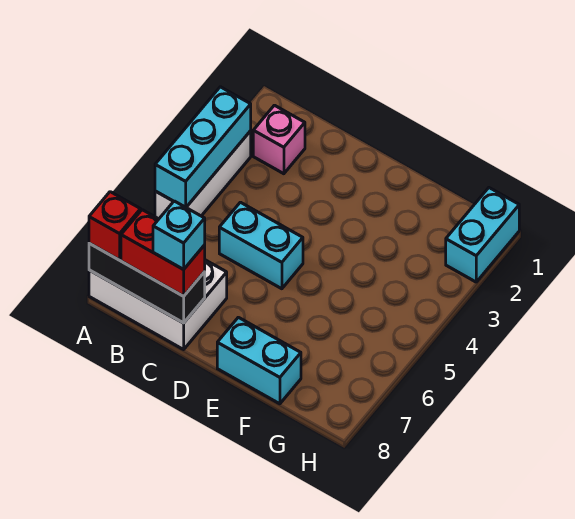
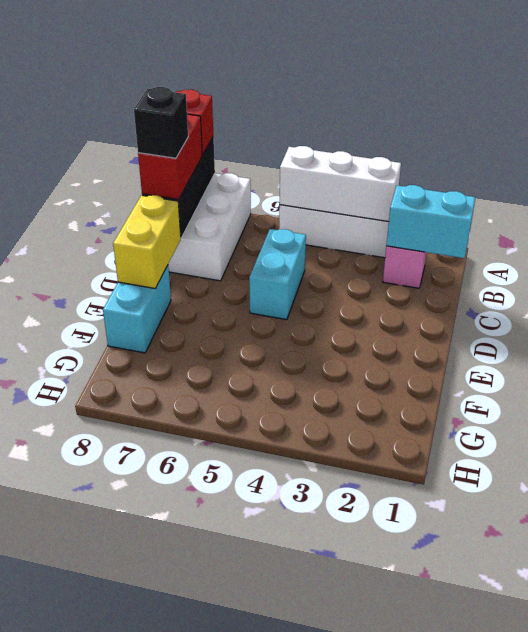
cyan 1x3 brick [155,87,251,207] -> white 1x3 brick [280,146,401,222]
cyan 1x1 brick [153,201,205,269] -> black 1x1 brick [134,87,188,158]
none -> yellow 1x2 brick [113,195,181,288]
cyan 1x2 brick [446,188,519,282] -> cyan 1x2 brick moved to [386,185,476,258]

